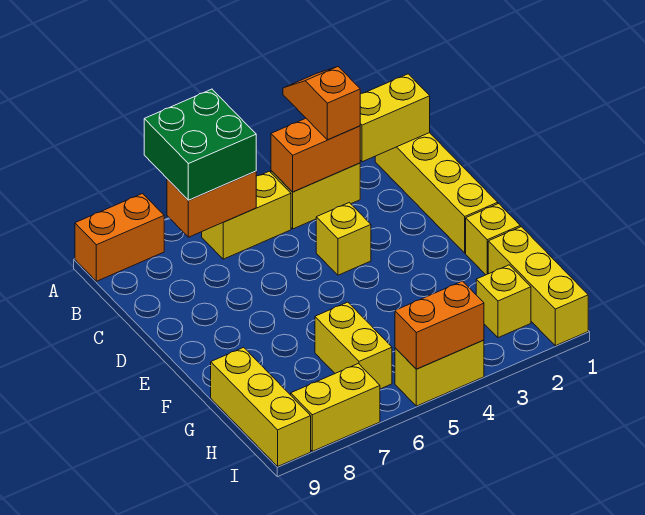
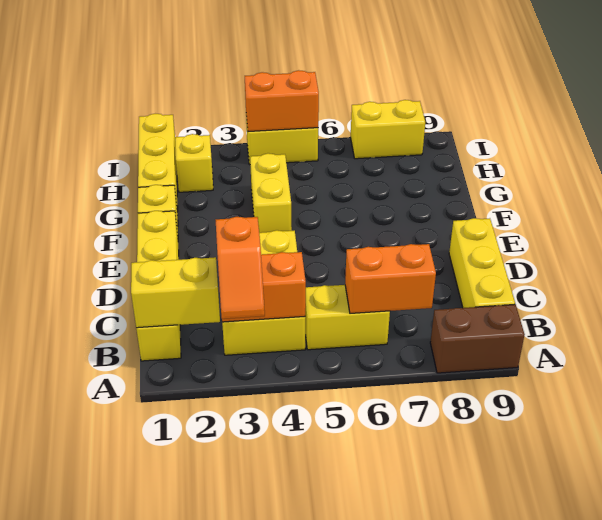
green 2x2 brick [144,89,256,200] -> none
orange 1x2 brick [75,194,164,281] -> brown 1x2 brick [430,304,525,373]
yellow 1x2 brick [315,302,392,389] -> yellow 1x2 brick moved to [250,153,292,233]
yellow 1x3 brick [211,347,311,466] -> yellow 1x3 brick moved to [449,218,515,308]

